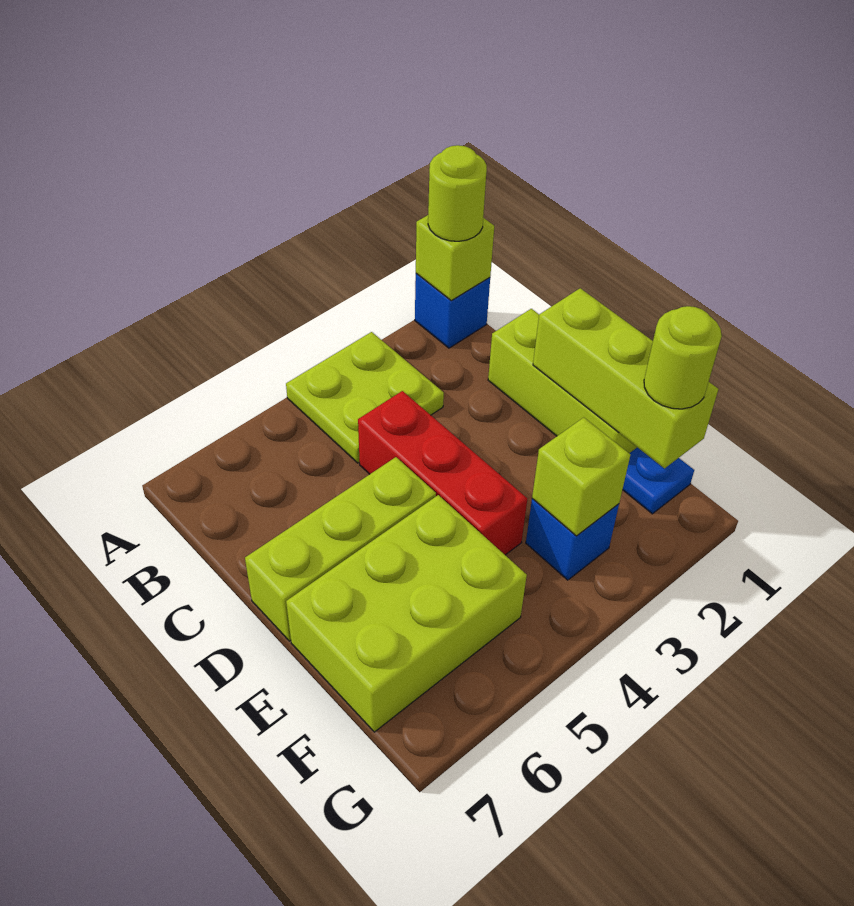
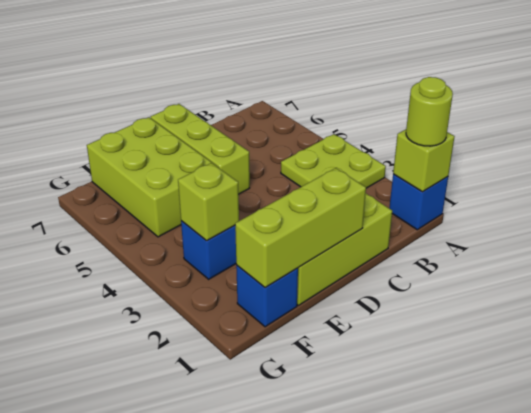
red 1x3 brick [358,391,527,555] -> none
blue 1x1 plate [623,447,694,514] -> blue 1x1 brick [236,265,298,327]
lime 1x1 round brick [644,306,722,409] -> none

